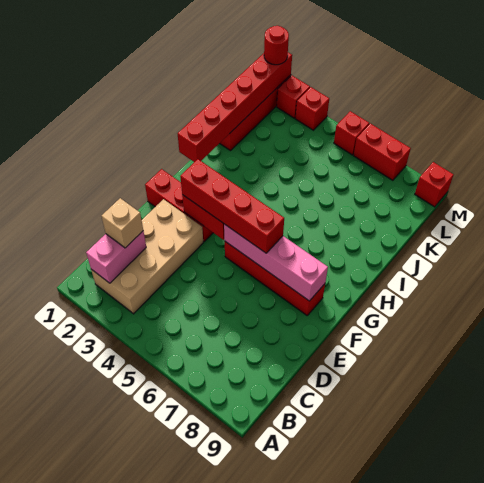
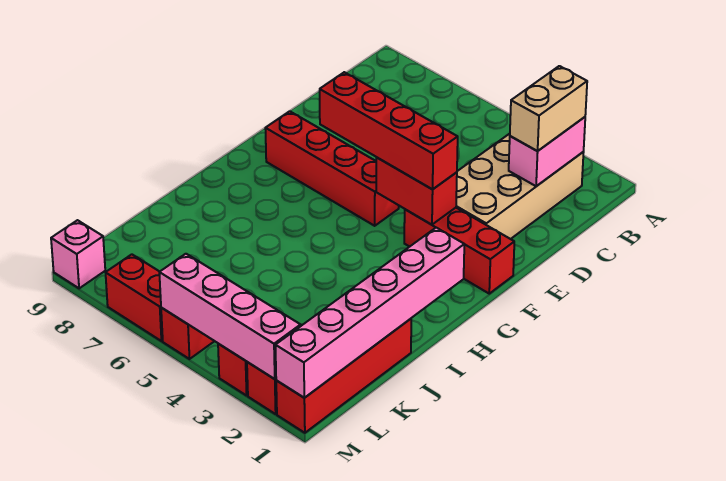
tan 1x1 brick [101,198,143,248] -> tan 1x2 brick [510,66,587,151]
pink 1x4 brick [224,224,328,301] -> pink 1x4 brick moved to [159,254,301,379]
red 1x6 brick [178,53,292,162] -> pink 1x6 brick [275,228,464,398]
red 1x1 round brick [264,26,289,65] -> none
red 1x1 brick [415,162,454,207] -> pink 1x1 brick [51,220,105,288]

